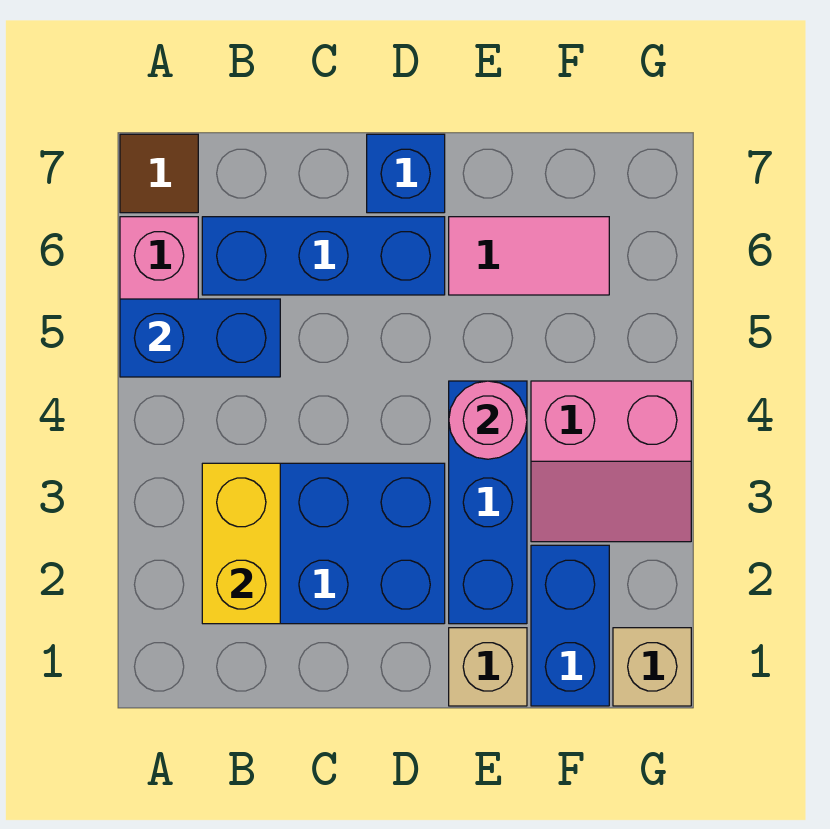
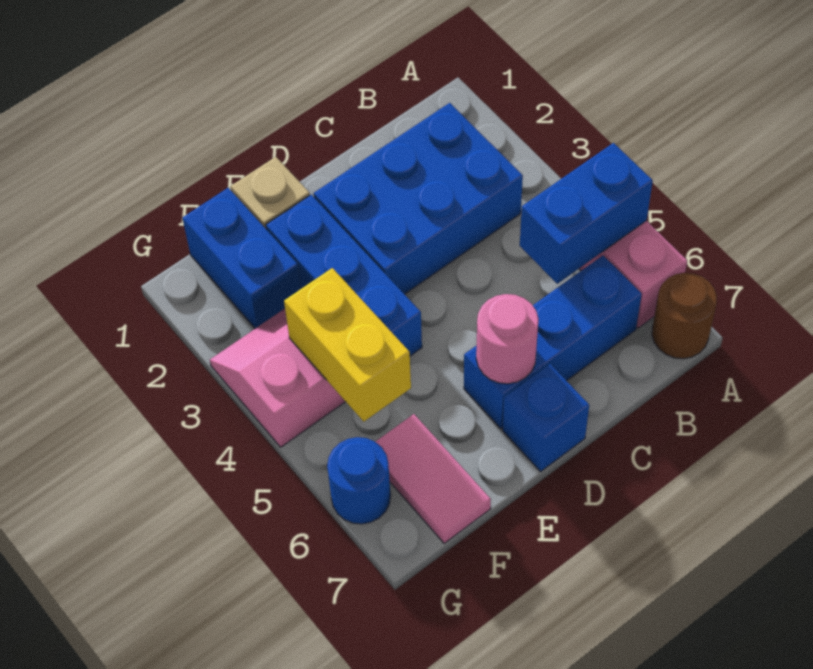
brown 1x1 tile [120,134,198,213] -> brown 1x1 round brick [652,273,717,359]
yellow 1x2 brick [202,463,280,624] -> yellow 1x2 brick moved to [284,268,411,422]
pink 1x1 round brick [449,381,527,459] -> pink 1x1 round brick moved to [476,294,538,384]
pink 1x2 tile [449,217,609,295] -> pink 1x2 tile turned to [375,414,491,543]
tan 1x1 brick [613,628,691,706] -> none
none -> blue 1x1 round brick [327,437,391,524]

